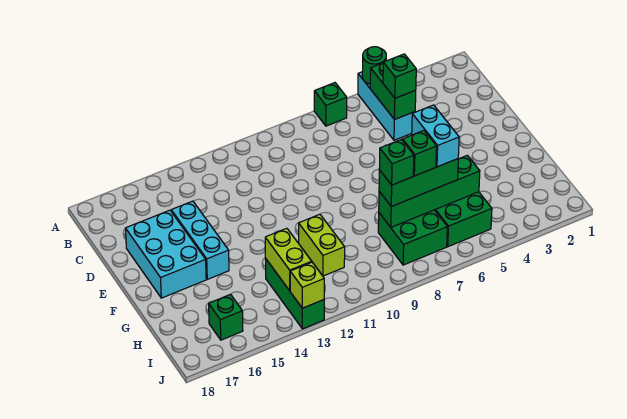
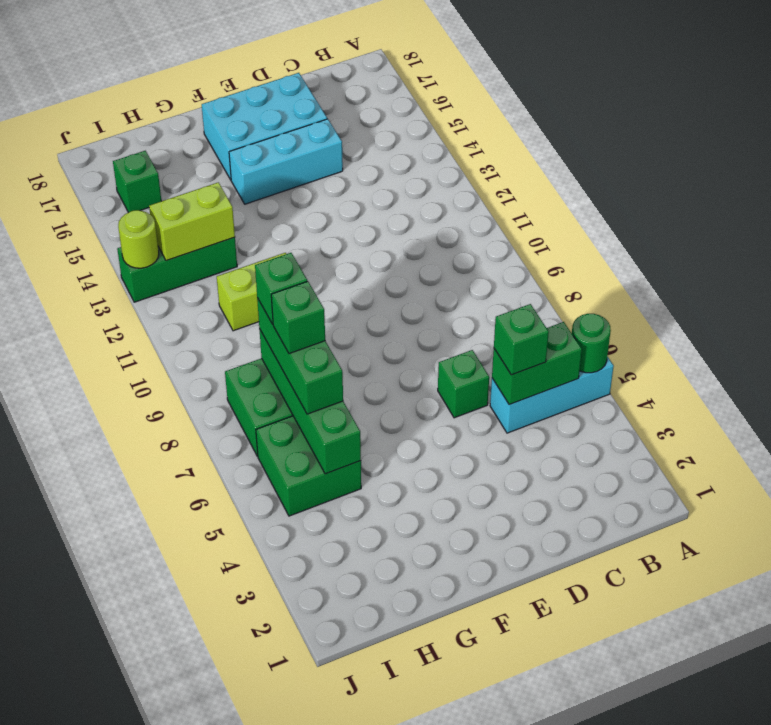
green 1x1 brick [314,83,347,126] -> green 1x1 brick moved to [438,350,489,418]
cyan 1x2 brick [412,105,459,167] -> none
lime 1x1 brick [290,262,324,308] -> lime 1x1 round brick [118,210,159,268]

